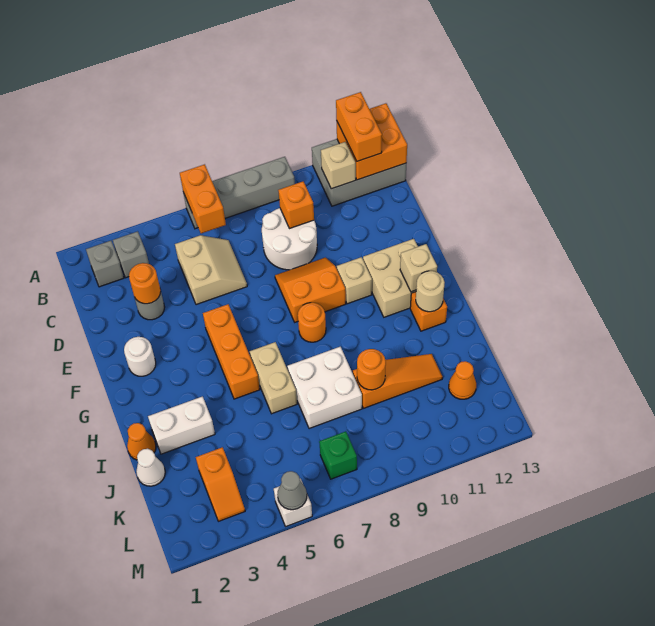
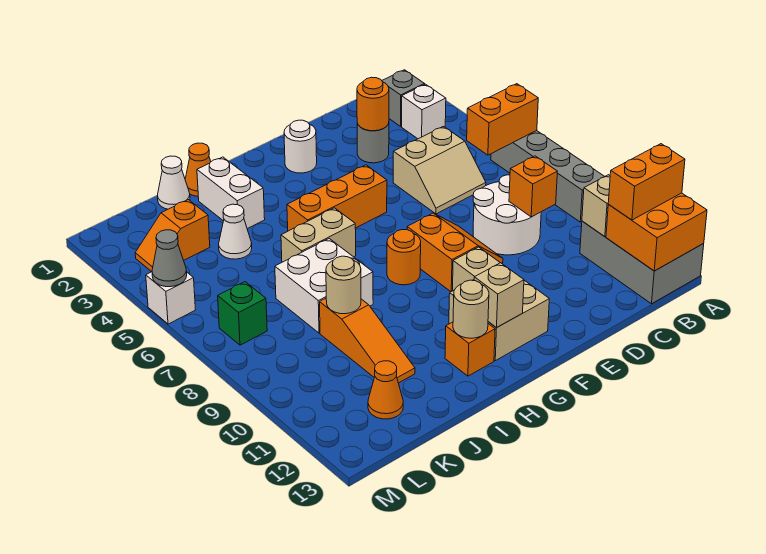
grey 1x1 brick [113,231,149,278] -> white 1x1 brick [402,84,446,139]
none -> white 1x1 cone [219,204,252,259]
orange 1x1 round brick [357,349,386,390] -> tan 1x1 round brick [326,256,361,314]

